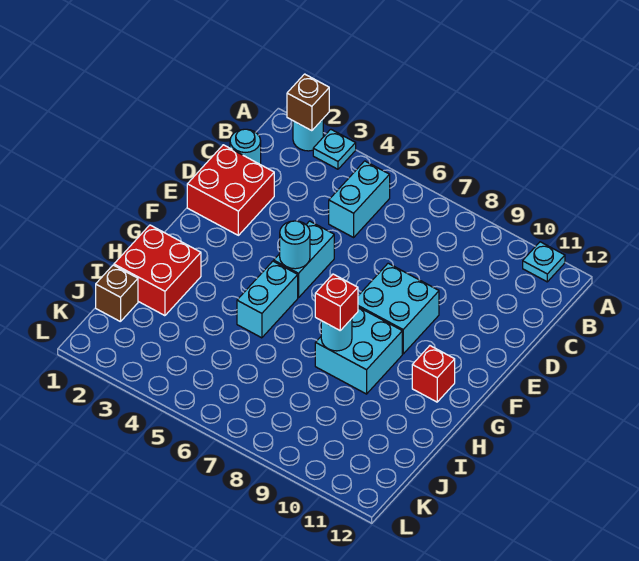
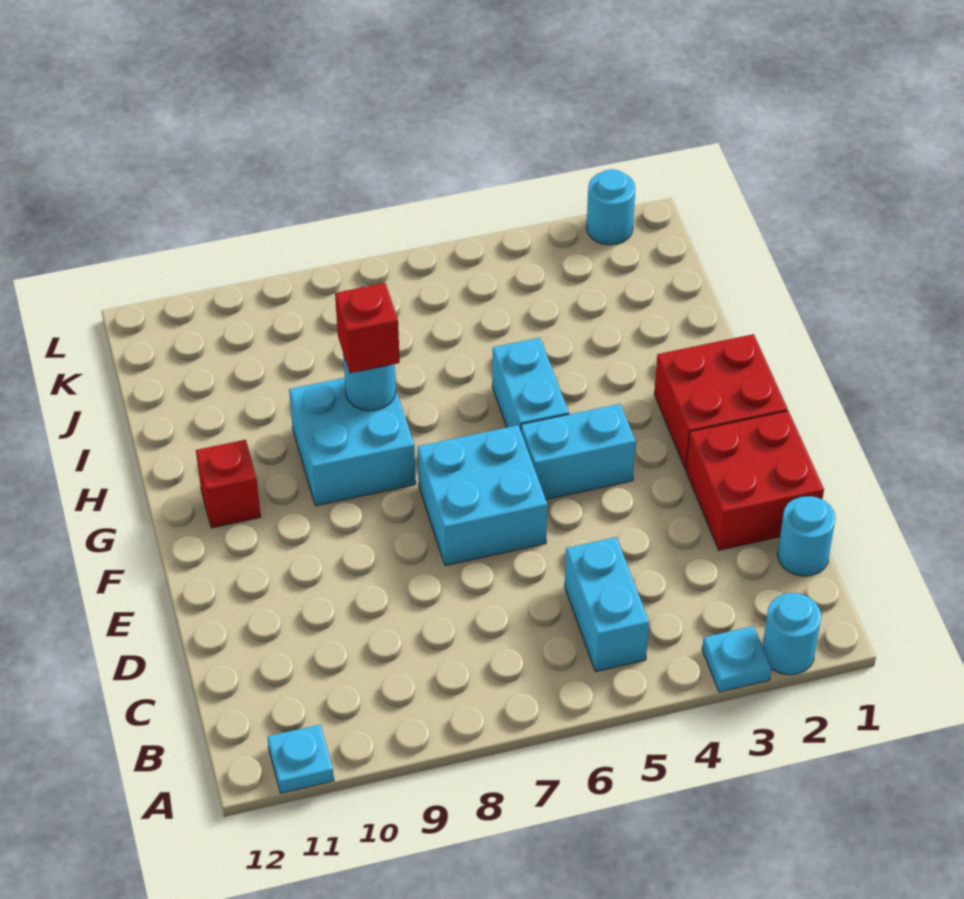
brown 1x1 brick [287,74,329,131] -> none
cyan 1x2 brick [274,221,334,298] -> cyan 1x2 brick turned to [521,404,636,500]
cyan 2x2 brick [358,263,439,354] -> cyan 2x2 brick moved to [418,425,547,566]
cyan 1x1 round brick [280,221,310,269] -> cyan 1x1 round brick moved to [587,169,635,245]
red 2x2 brick [114,225,201,316] -> red 2x2 brick moved to [654,334,788,469]
brown 1x1 brick [96,265,138,322] -> none

